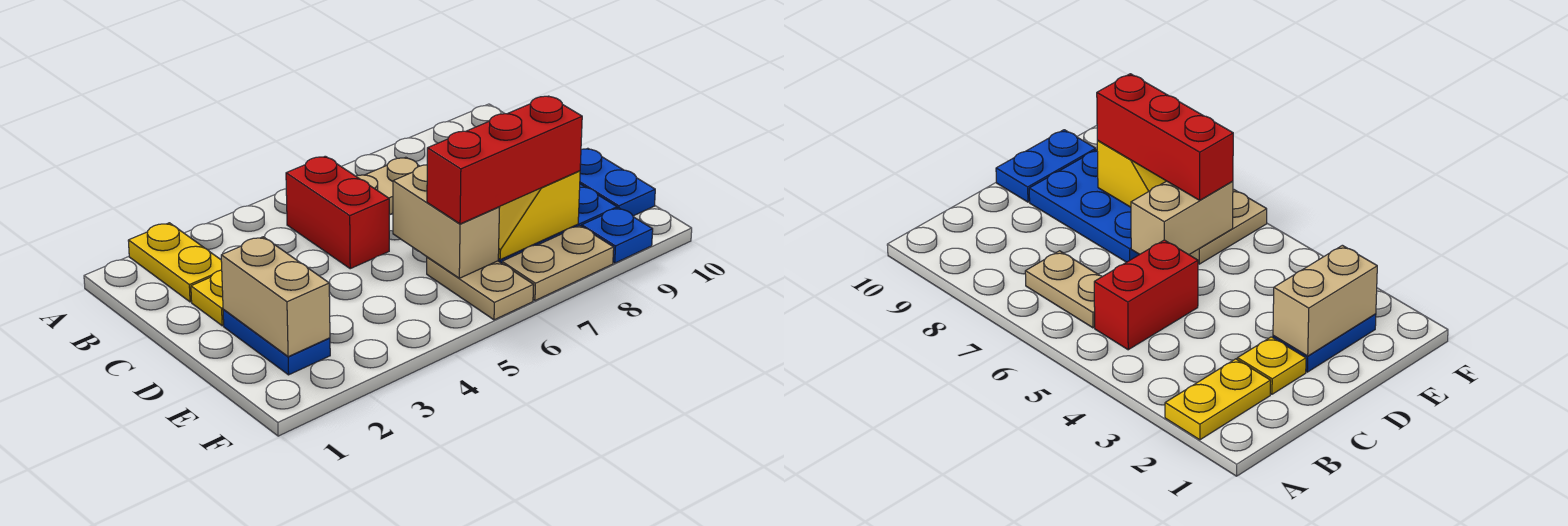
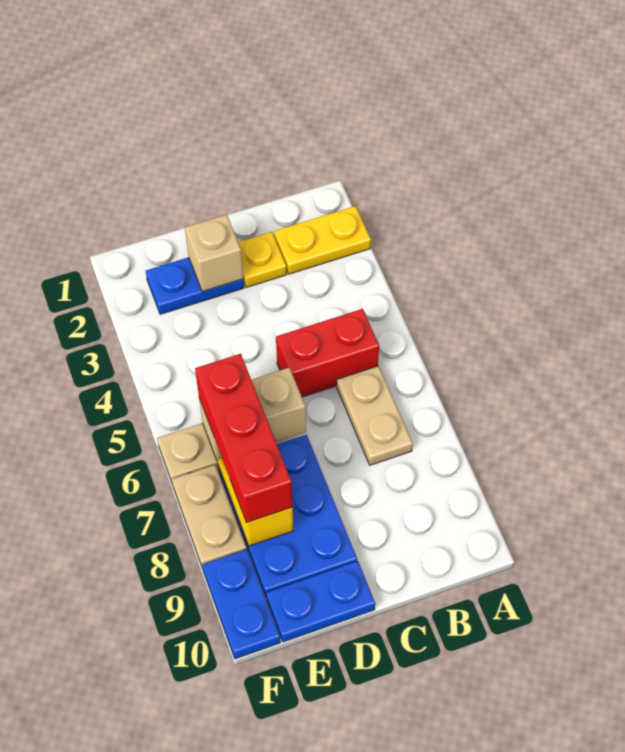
tan 1x2 brick [221,237,330,357] -> tan 1x1 brick [185,214,243,292]
blue 1x1 plate [582,208,653,263] -> blue 1x2 plate [202,549,280,659]

